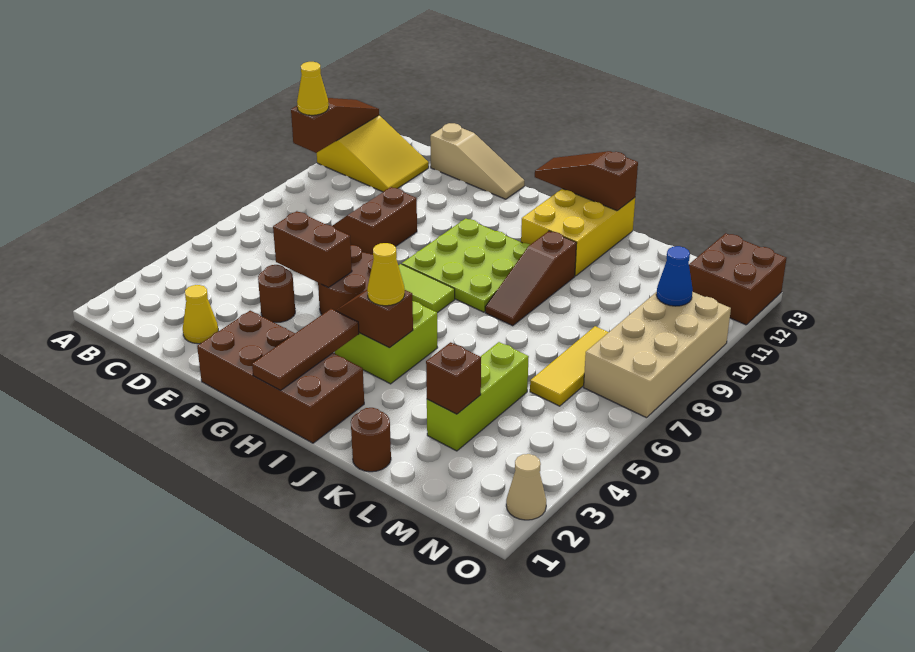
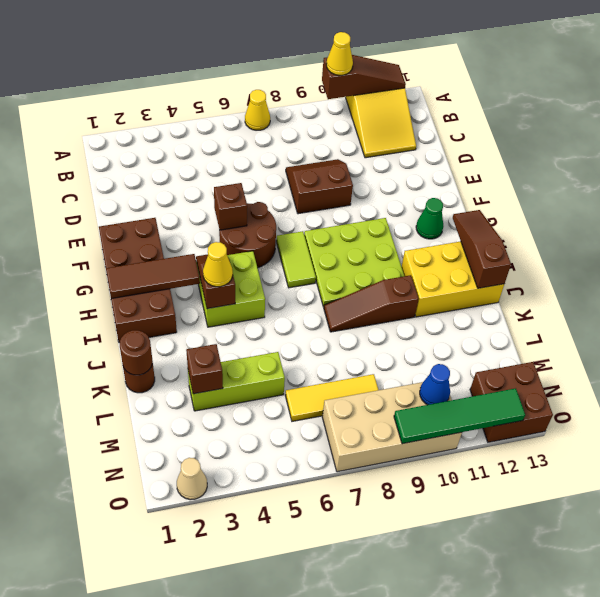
yellow 1x1 cone [183,285,218,344] -> yellow 1x1 cone moved to [245,90,270,130]
tan 1x3 slope [430,123,524,199] -> none
brown 1x1 round brick [258,265,295,322] -> brown 1x1 round brick moved to [120,330,152,375]
brown 1x2 brick [273,211,352,288] -> brown 1x1 brick [214,183,247,230]
none -> green 1x1 cone [416,198,443,239]
none -> green 1x4 tile [394,388,525,444]

